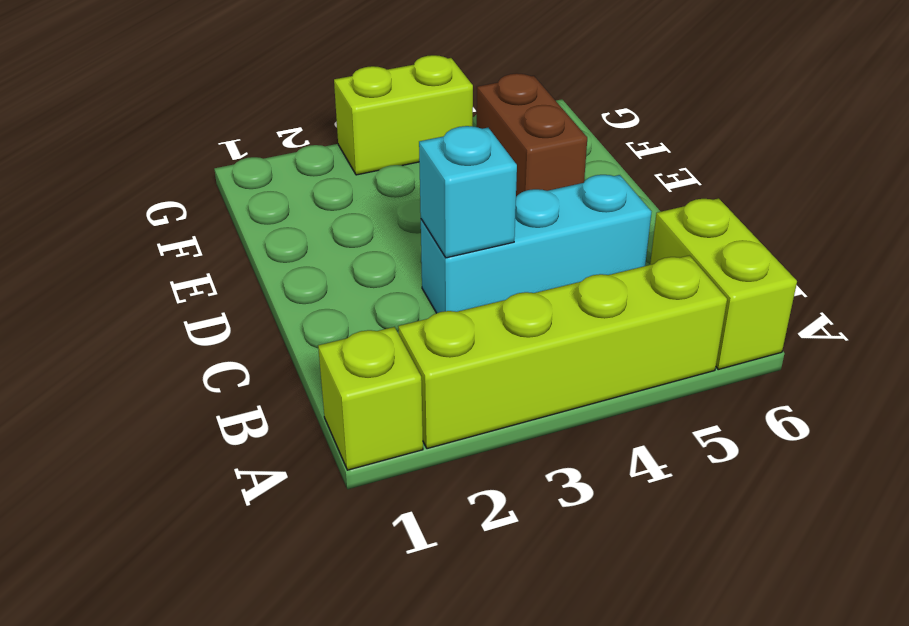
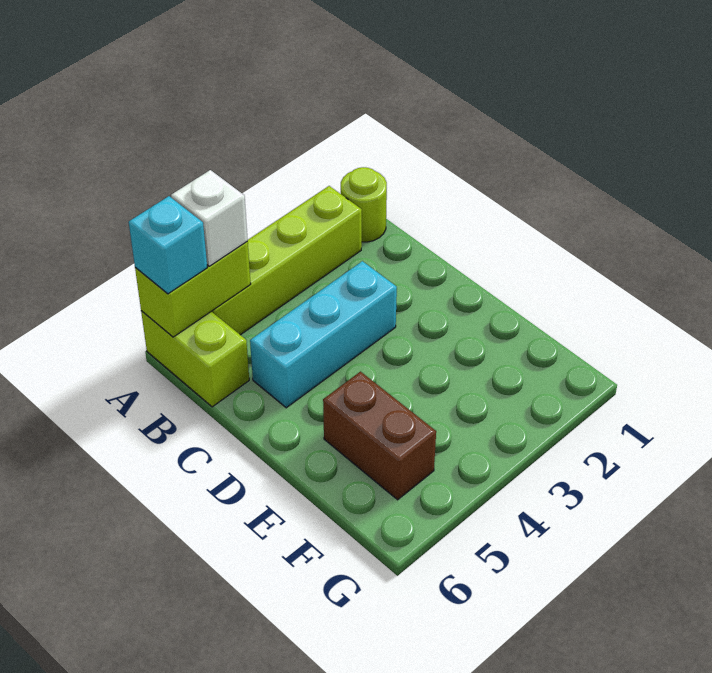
lime 1x1 brick [318,327,423,470] -> lime 1x1 round brick [341,167,387,242]
none -> white 1x1 brick [171,170,248,266]
cyan 1x1 brick [419,126,517,258] -> cyan 1x1 brick moved to [129,196,207,294]
lime 1x2 brick [334,55,473,175] -> lime 1x2 brick moved to [135,241,251,337]

